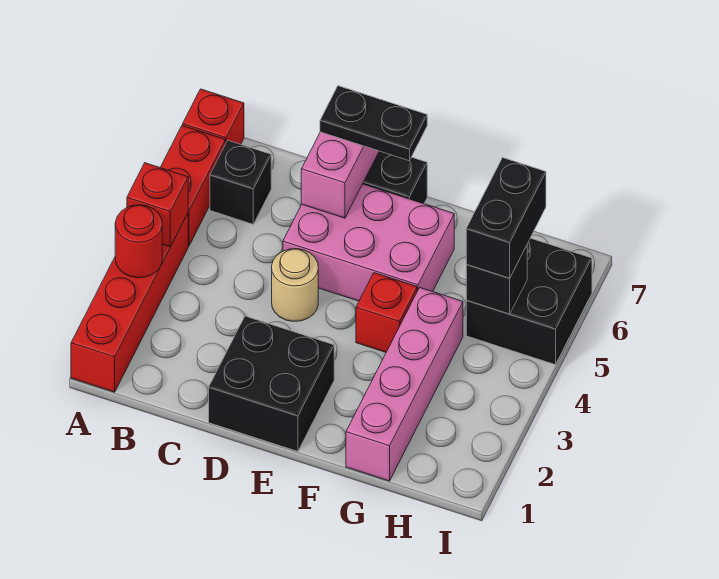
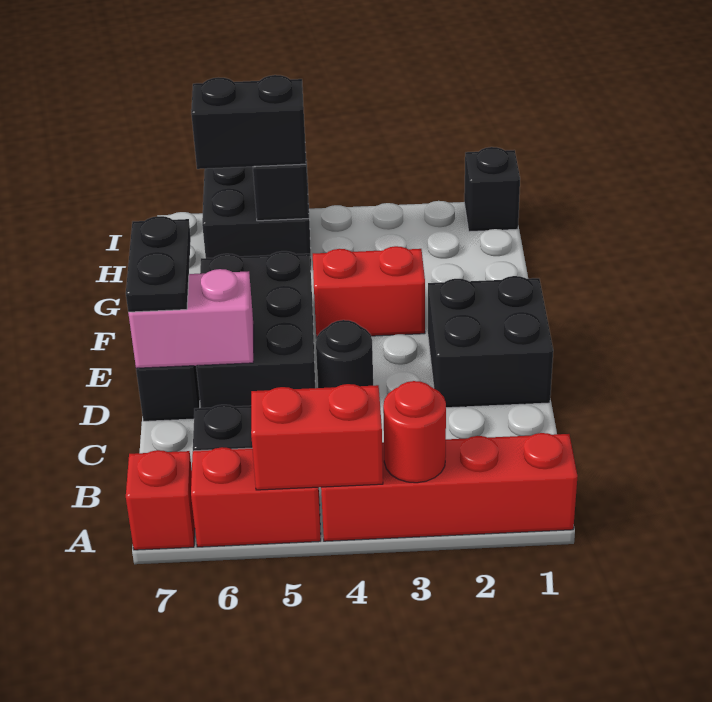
red 1x1 brick [127,163,188,247] -> red 1x2 brick [251,384,383,490]
tan 1x1 round brick [272,249,318,321] -> black 1x1 round brick [316,320,373,388]
pink 2x3 brick [283,184,454,301] -> black 2x3 brick [196,251,315,408]
red 1x1 brick [356,273,417,352] -> red 1x2 brick [313,246,425,338]
pink 1x4 brick [346,288,463,481] -> none
none -> black 1x1 brick [464,147,520,232]

